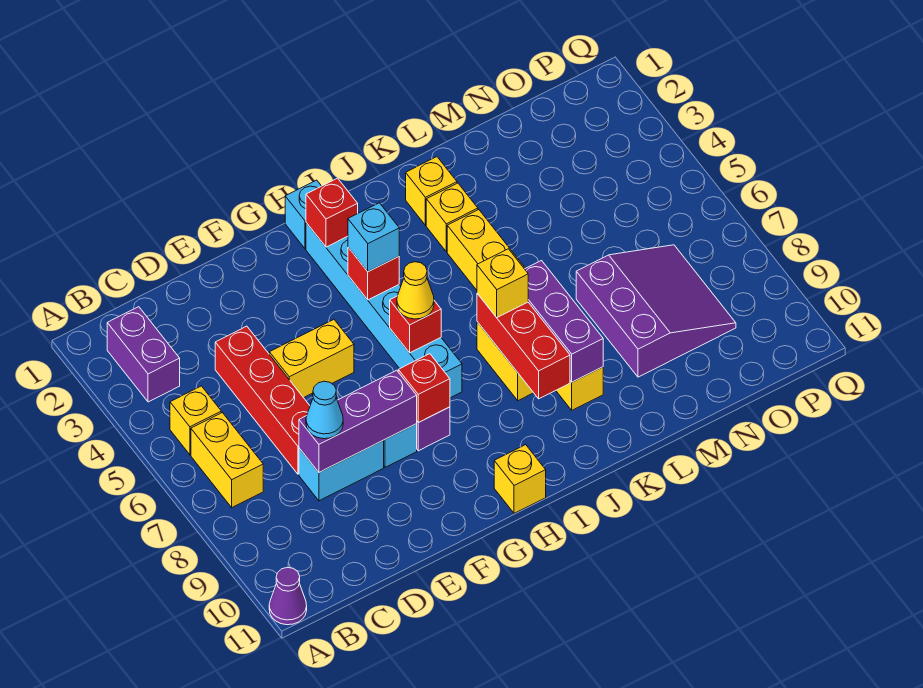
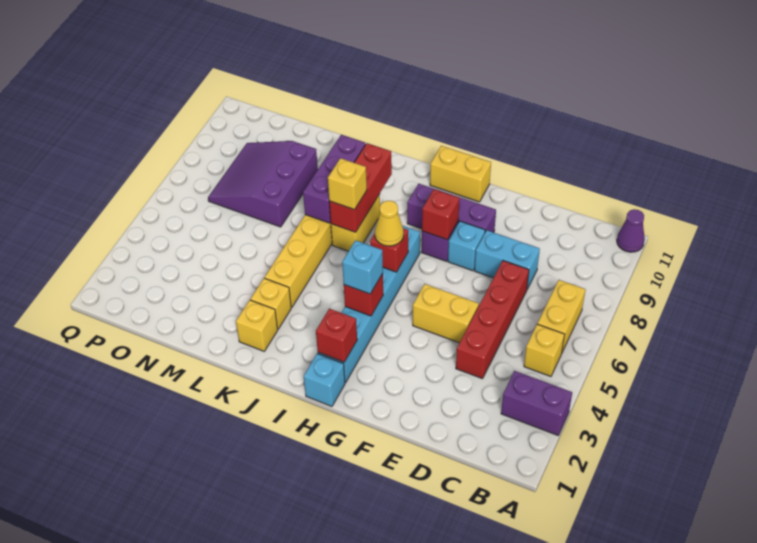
purple 1x2 brick [107,307,180,402] -> purple 1x2 brick turned to [501,371,572,435]
purple 1x3 brick [299,370,417,472] -> purple 1x3 brick moved to [407,184,496,233]
cyan 1x1 cone [306,381,343,439] -> none
yellow 1x1 brick [494,445,546,513] -> yellow 1x2 brick [430,146,491,202]

